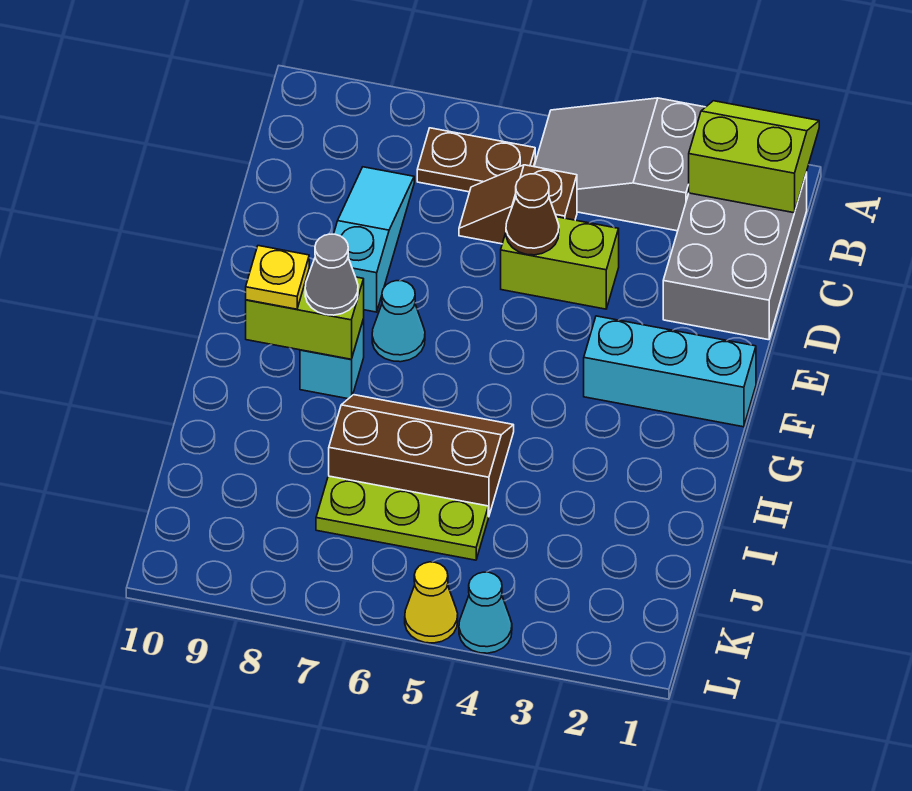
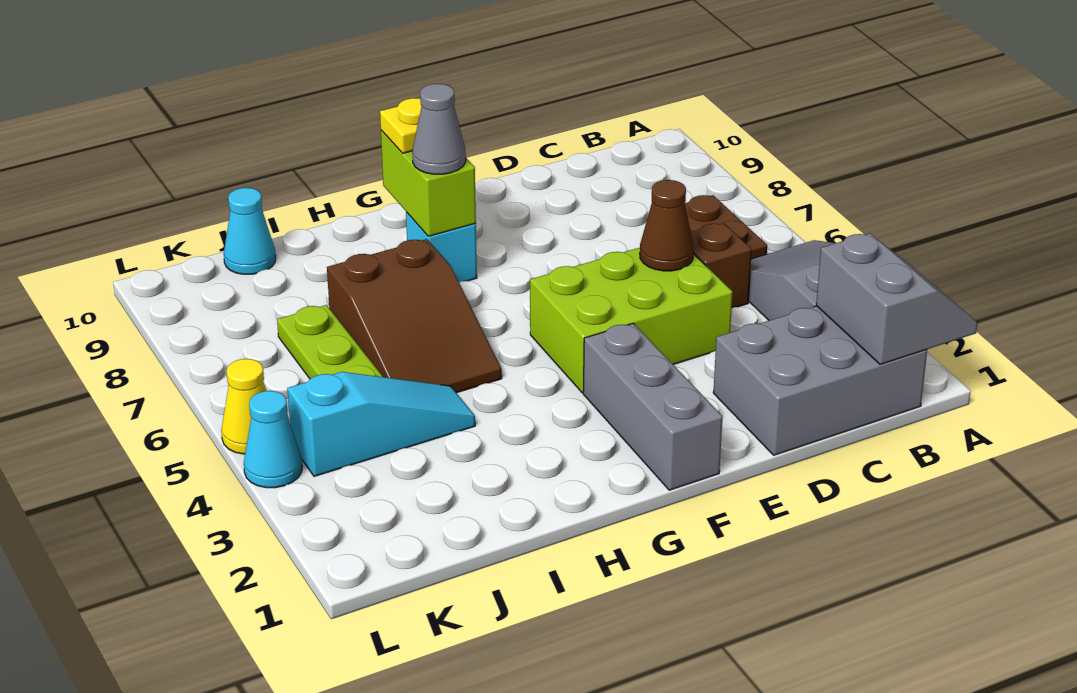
lime 2x2 slope [689,101,819,213] -> grey 2x2 slope [816,233,978,364]
cyan 1x3 slope [334,167,414,312] -> cyan 1x3 slope moved to [287,372,475,476]
lime 1x2 brick [501,217,619,309] -> lime 2x3 brick [530,248,733,393]
cyan 1x3 brick [584,316,756,427] -> grey 1x3 brick [583,323,723,490]
cyan 1x1 cone [372,281,425,362] -> cyan 1x1 cone moved to [224,188,276,274]
brown 2x3 slope [329,395,514,517] -> brown 2x3 slope turned to [327,239,502,393]

